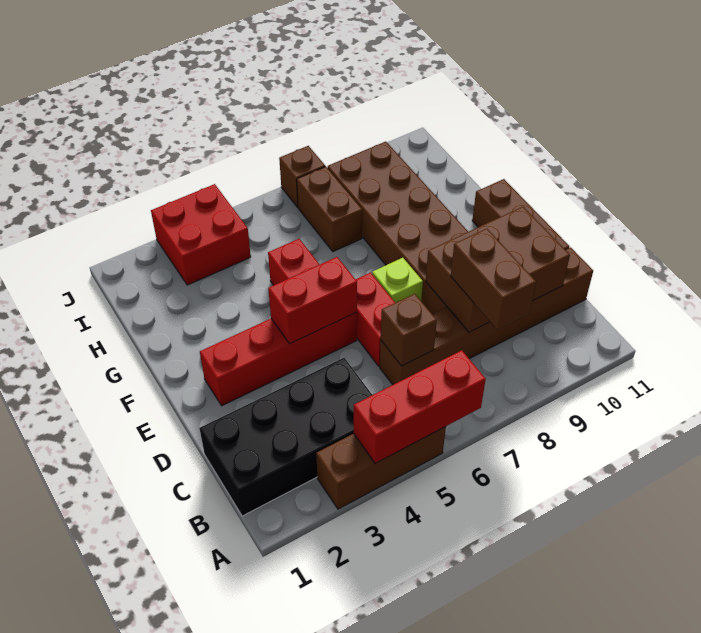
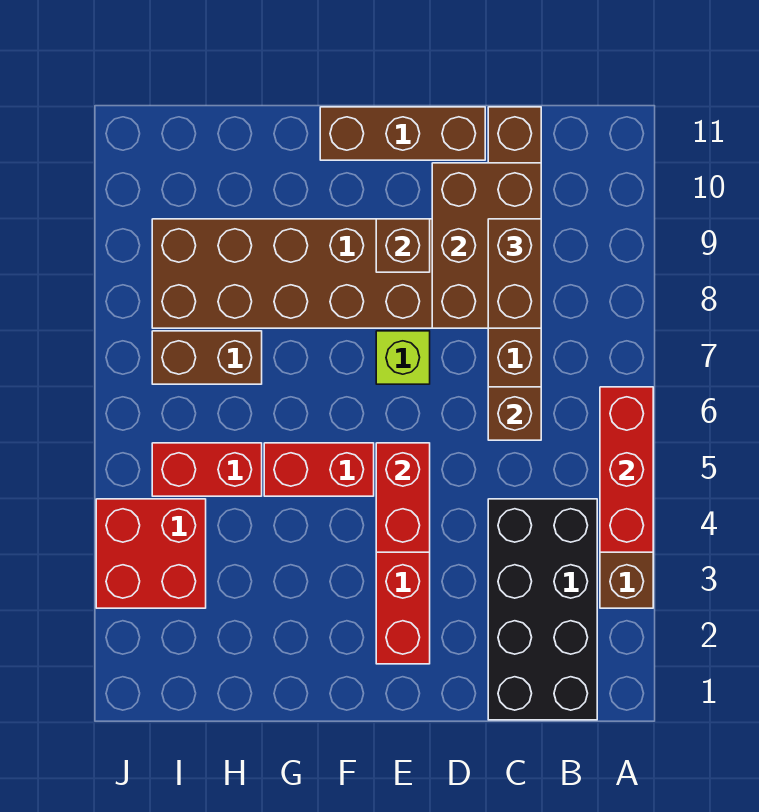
brown 1x2 brick [451,229,536,330] -> brown 1x2 brick turned to [488,219,541,328]
red 1x2 brick [356,273,395,366] -> red 1x2 brick moved to [152,443,262,496]
brown 1x1 brick [279,146,325,207] -> brown 1x1 brick moved to [376,219,430,272]

